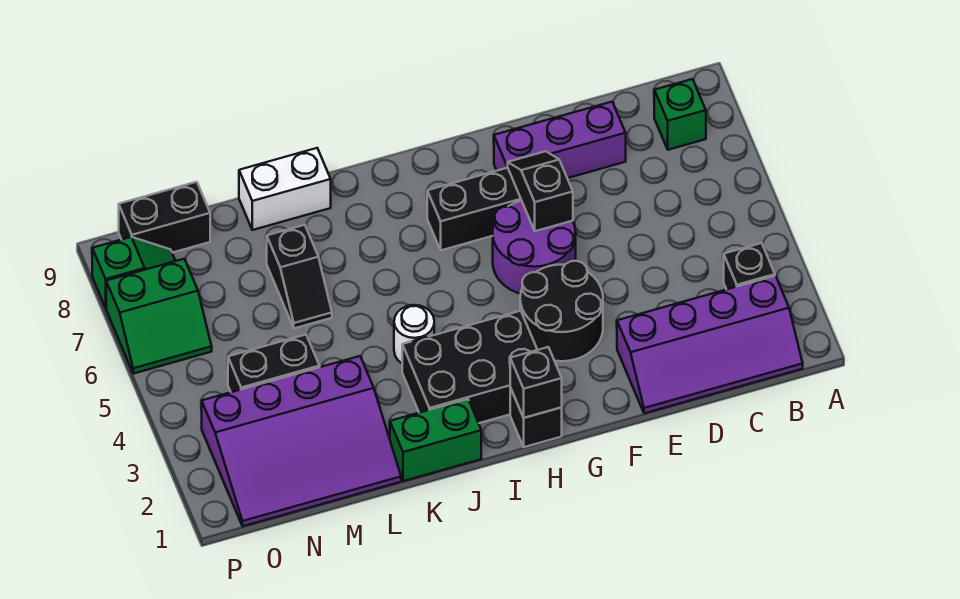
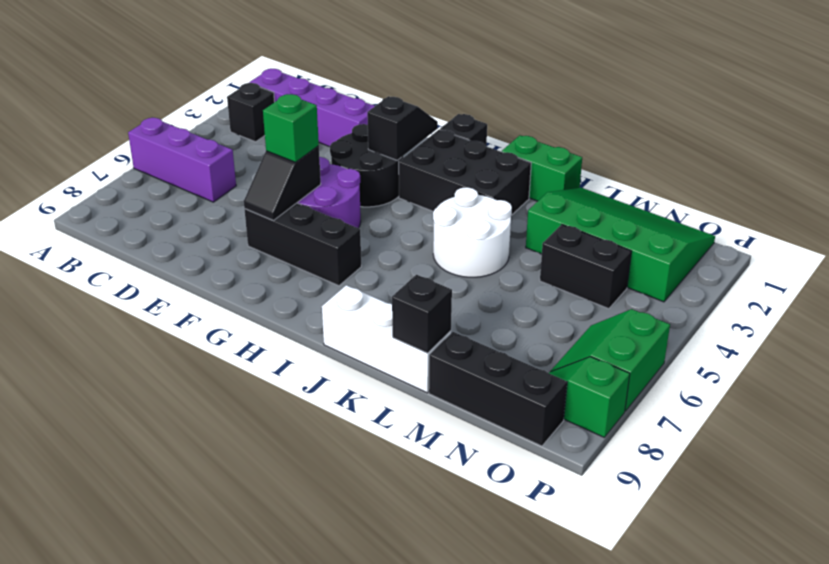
green 1x1 brick [654,79,706,150] -> green 1x1 brick moved to [263,94,319,162]
purple 1x3 brick [494,102,626,178] -> purple 1x3 brick moved to [128,118,236,202]
black 1x1 brick [510,347,562,418] -> black 1x1 brick moved to [392,275,452,353]
white 1x1 round brick [394,305,434,363] -> white 2x2 round brick [433,187,512,277]
white 1x2 brick [239,148,331,230] -> white 1x3 brick [322,285,451,393]
purple 3x4 slope [202,356,401,526] -> green 3x4 slope [526,188,715,302]
black 1x2 slope [267,225,332,328] -> black 1x2 slope moved to [367,96,438,160]
black 1x2 brick [119,182,210,253] -> black 1x3 brick [429,332,567,446]
green 2x2 slope [106,259,212,374] -> green 2x2 slope turned to [550,309,670,411]

